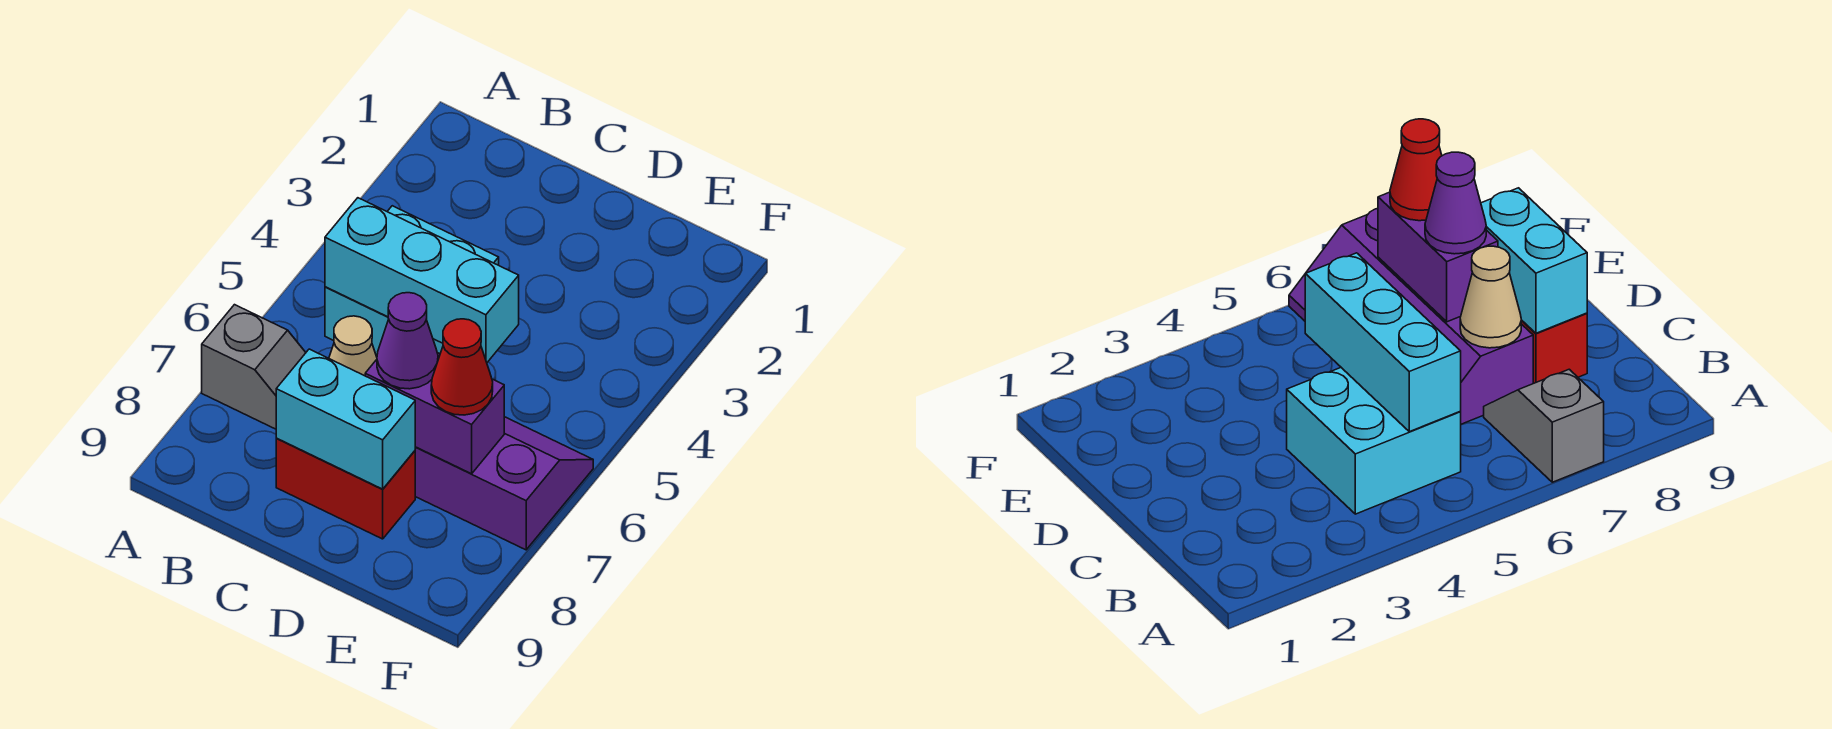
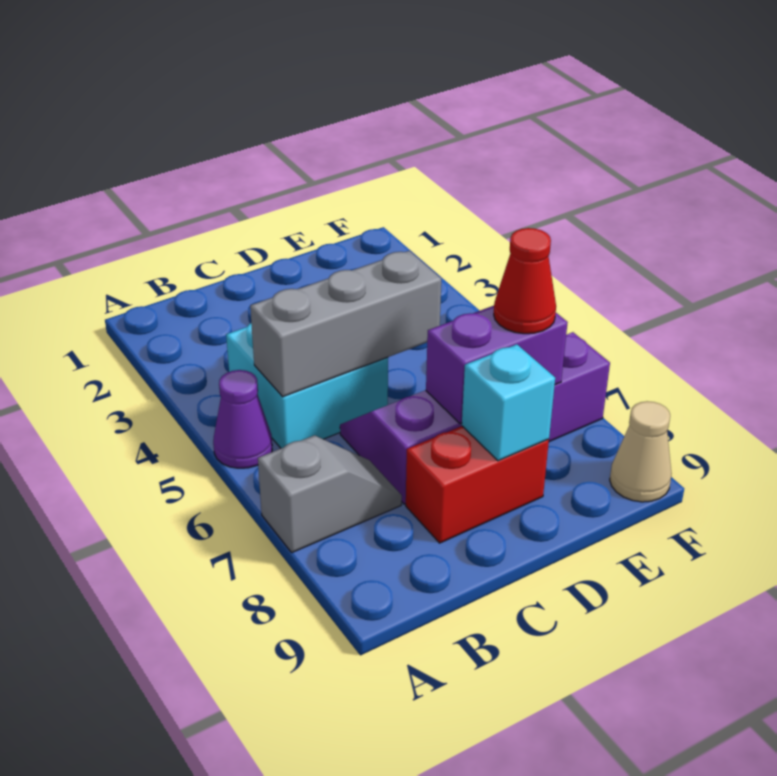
cyan 1x3 brick [325,198,519,362] -> grey 1x3 brick [250,251,441,397]
tan 1x1 cone [329,316,377,376] -> tan 1x1 cone moved to [610,401,671,502]
cyan 1x2 brick [276,349,415,489] -> cyan 1x1 brick [462,344,555,461]
purple 1x1 cone [377,293,438,389] -> purple 1x1 cone moved to [213,370,272,468]

